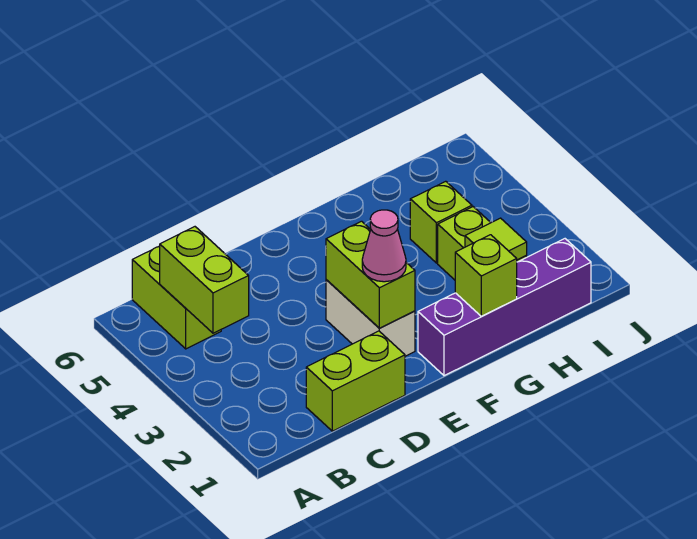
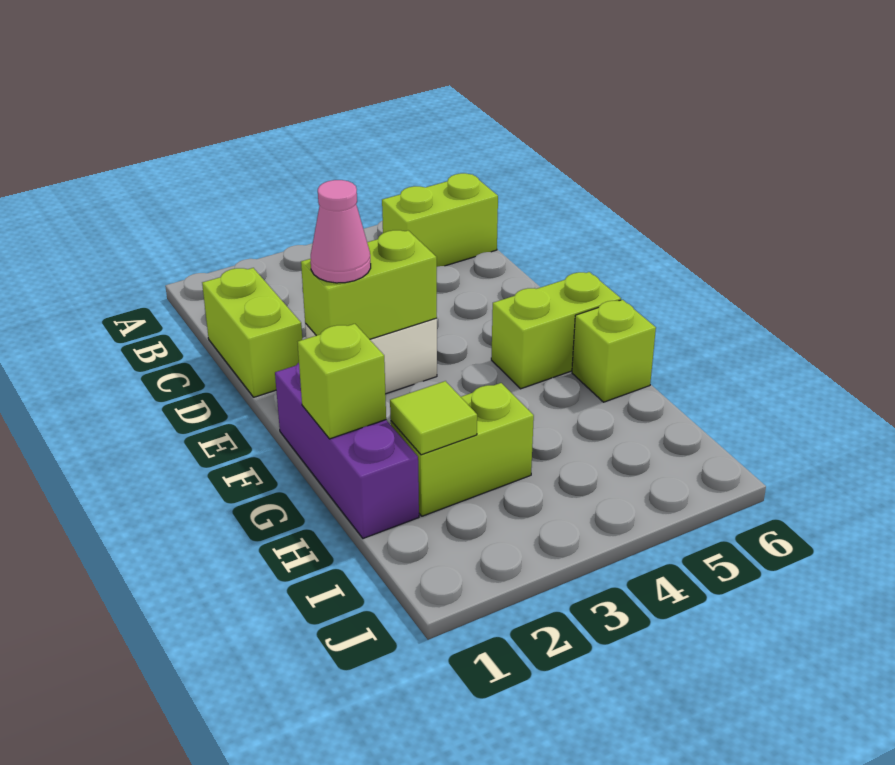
lime 1x2 brick [160,227,249,333] -> lime 1x2 brick moved to [491,272,621,389]
purple 1x4 brick [418,239,591,376] -> purple 1x3 brick [275,363,419,538]
lime 1x1 brick [410,181,472,263] -> lime 1x1 brick moved to [572,300,656,402]

